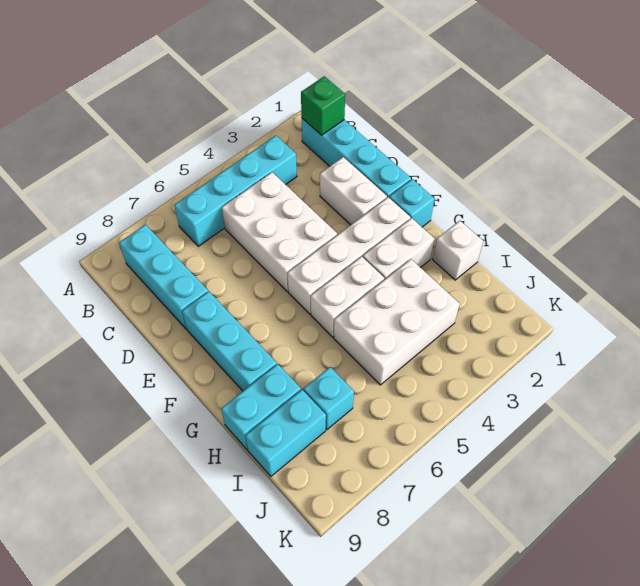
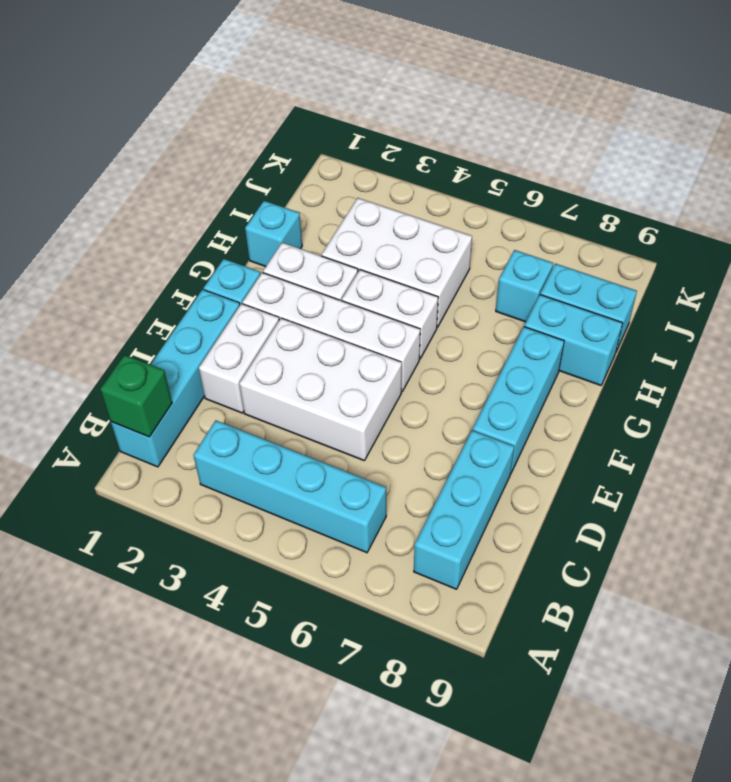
white 2x3 brick [222,172,337,292] -> white 2x3 brick turned to [239,318,402,461]
white 1x1 brick [433,221,483,280] -> cyan 1x1 brick [245,201,302,267]

